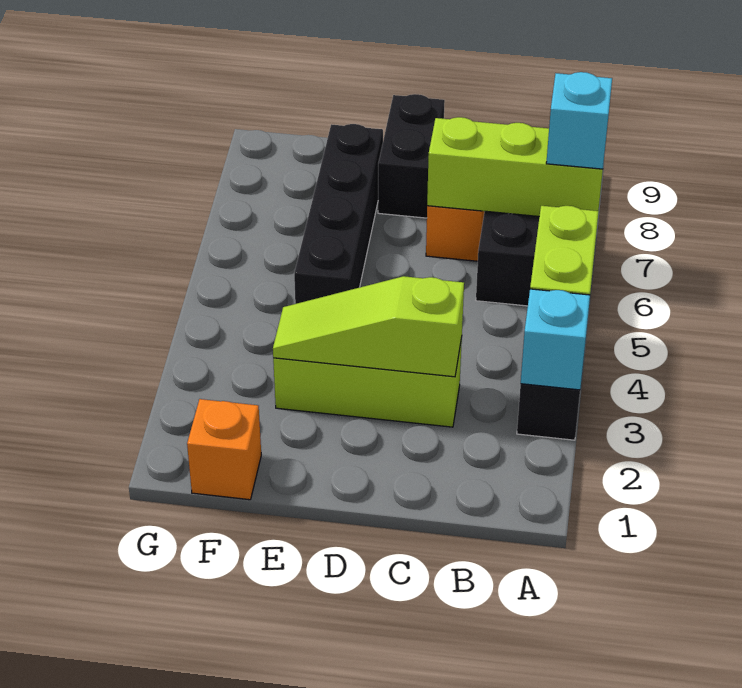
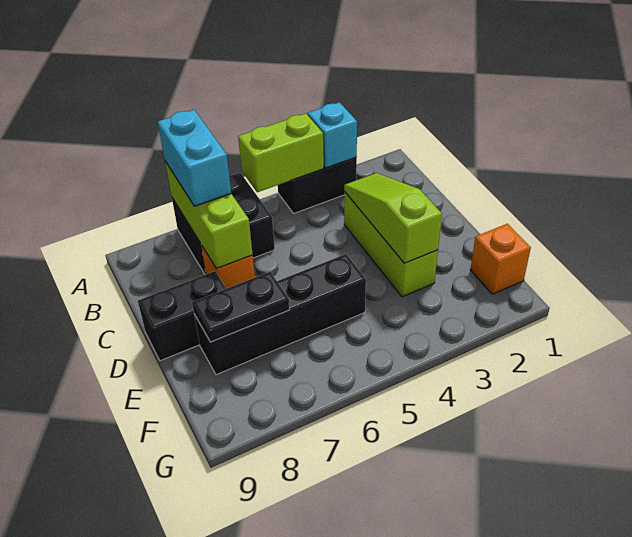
cyan 1x1 brick [546,72,612,169] -> cyan 1x2 brick [158,110,231,206]
lime 1x3 slope [273,276,464,377] -> lime 1x3 slope turned to [344,173,442,263]
none -> black 1x2 plate [192,272,289,342]

